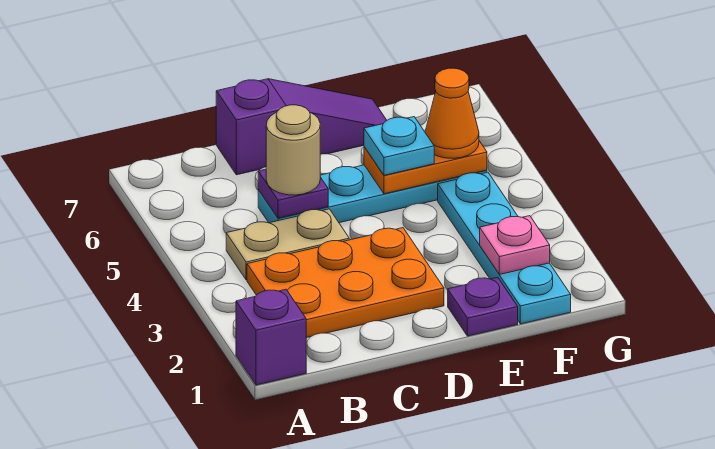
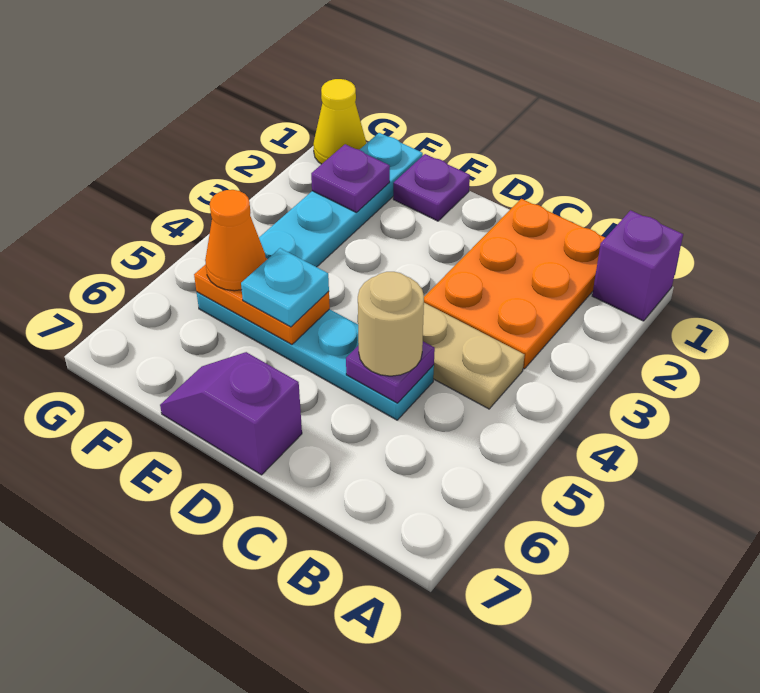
orange 2x3 plate [247,228,444,338] -> orange 2x3 plate turned to [424,199,605,369]
purple 1x3 slope [216,79,387,175] -> purple 1x2 slope [160,352,302,475]
pink 1x1 plate [480,216,550,275] -> purple 1x1 plate [311,144,390,212]
none -> yellow 1x1 cone [313,79,366,164]

